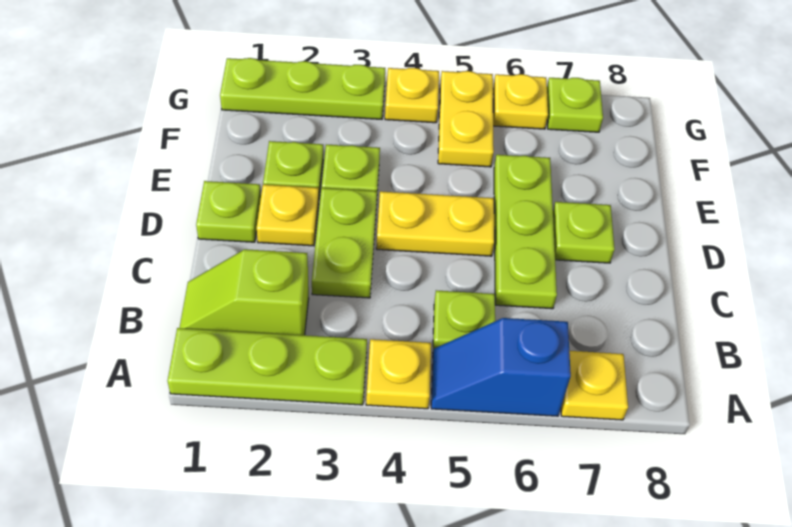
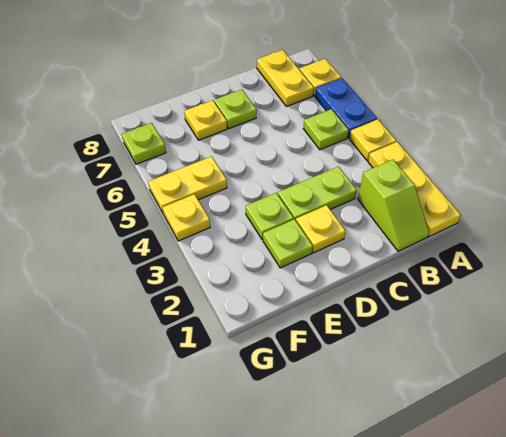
lime 1x3 plate [167,328,367,405] -> yellow 1x3 plate [368,142,461,237]
blue 1x2 slope [431,318,571,416] -> blue 1x2 plate [315,78,377,138]
lime 1x3 plate [494,155,557,309] -> none
lime 1x1 plate [196,181,261,242] -> none
yellow 1x2 plate [376,191,494,256] -> yellow 1x2 plate moved to [257,50,314,106]
lime 1x3 plate [220,58,385,119] -> none
yellow 1x1 plate [493,74,548,129] -> yellow 1x1 plate moved to [184,100,227,140]

